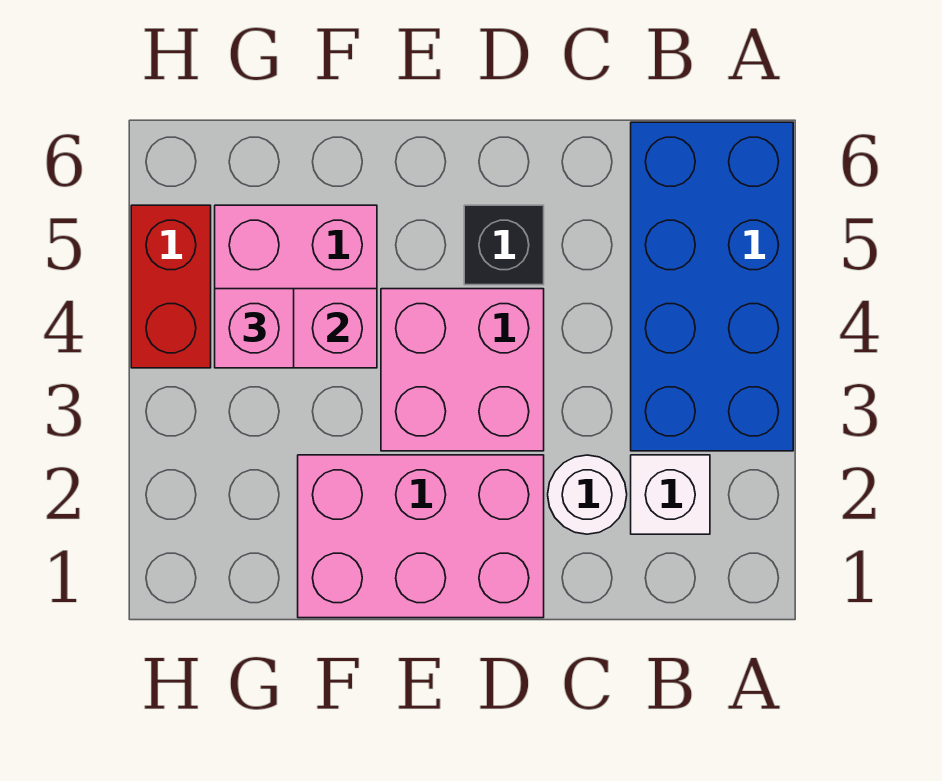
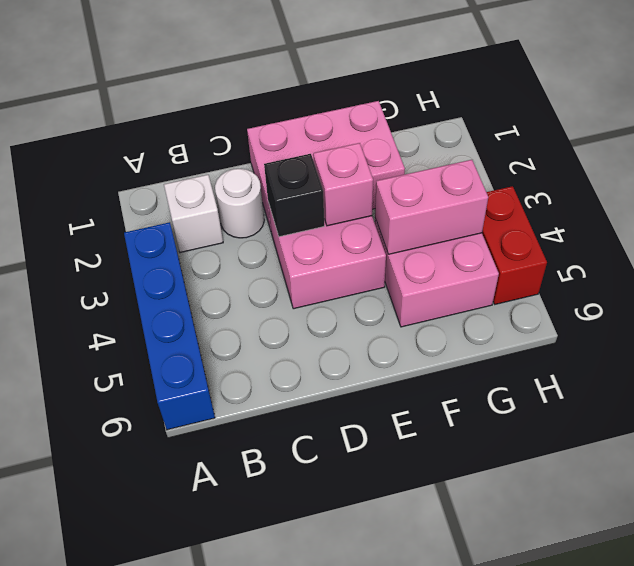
blue 2x4 brick [631,122,793,451] -> blue 1x4 brick [124,222,215,430]
black 1x1 brick [464,205,544,285] -> black 1x1 brick moved to [264,154,324,237]
pink 1x1 brick [215,289,294,368] -> pink 1x1 brick moved to [313,143,373,226]

